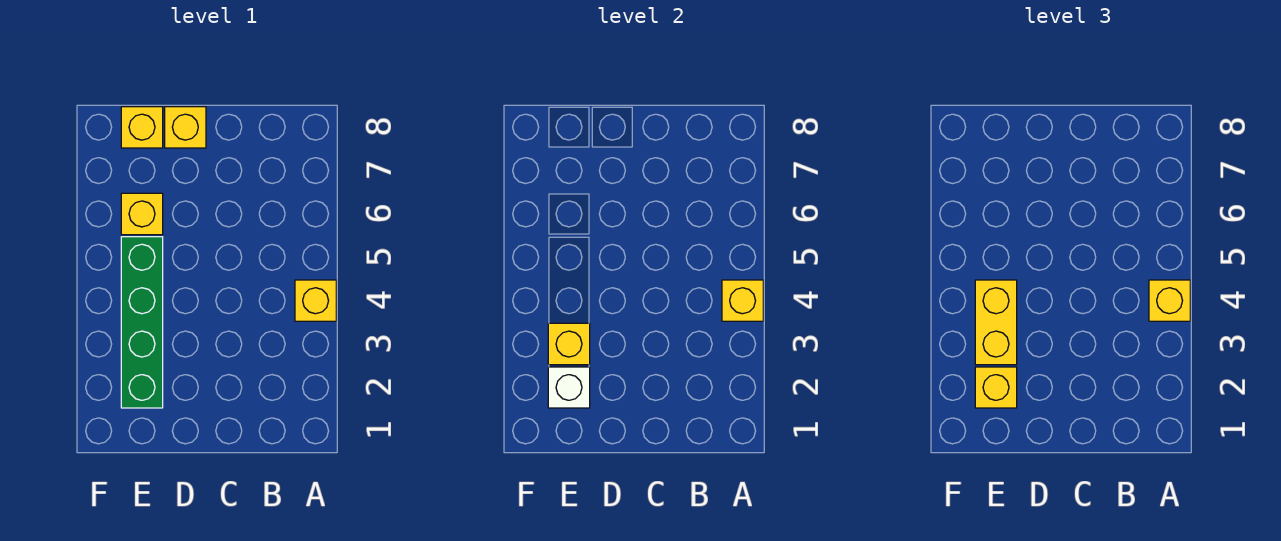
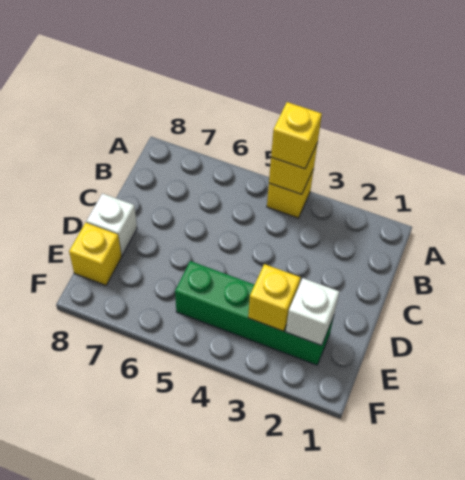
yellow 1x1 brick [165,107,206,148] -> white 1x1 brick [86,193,137,255]
yellow 1x1 brick [975,367,1017,408] -> none
yellow 1x2 brick [975,280,1017,365] -> none
yellow 1x1 brick [121,193,163,235] -> none

